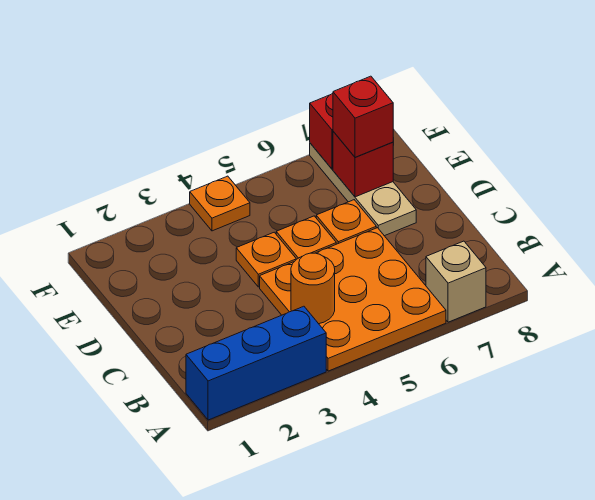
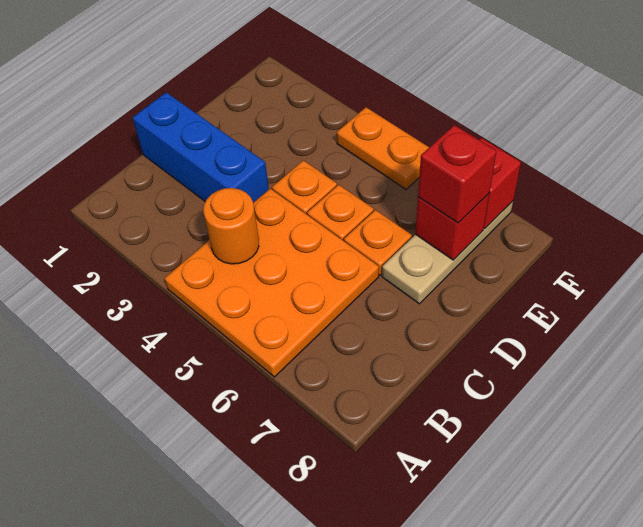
blue 1x3 brick [186,306,326,420] -> blue 1x3 brick moved to [132,92,269,202]
tan 1x1 brick [426,241,486,322] -> none
orange 1x1 plate [190,176,250,231] -> orange 1x2 plate [337,107,429,189]

